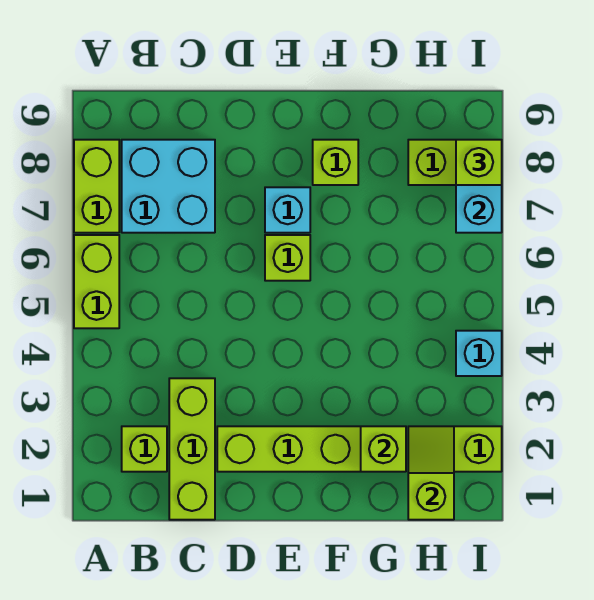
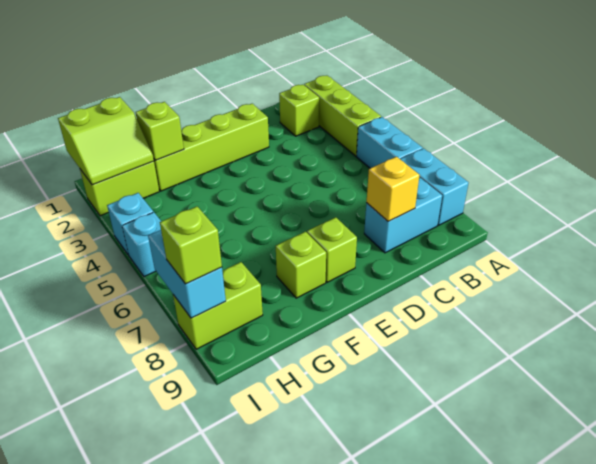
lime 1x2 brick [74,235,119,328] -> cyan 1x2 brick [357,117,423,168]
lime 1x2 brick [74,140,119,233] -> cyan 1x2 brick [400,148,468,225]
cyan 2x2 brick [122,140,215,233] -> cyan 1x2 brick [364,178,442,253]
lime 1x3 brick [169,378,215,520] -> lime 1x3 brick moved to [304,76,381,156]
none -> yellow 1x1 brick [366,157,420,222]
lime 1x1 brick [265,235,310,281] -> lime 1x1 brick moved to [307,217,357,282]
cyan 1x1 brick [265,187,310,233] -> cyan 1x1 brick moved to [122,212,161,277]
lime 1x2 slope [408,426,454,520] -> lime 2x2 slope [58,97,154,185]

